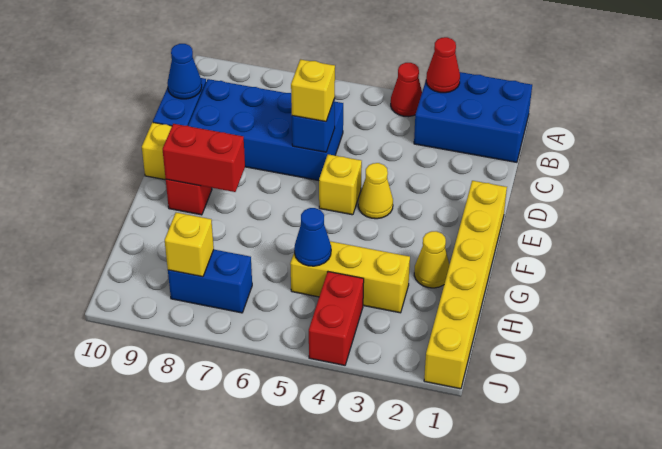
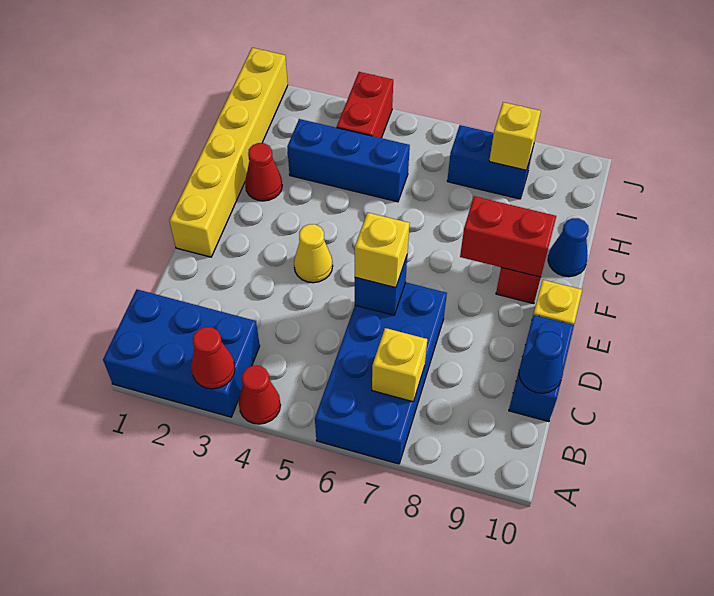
blue 2x4 brick [188,79,343,180] -> blue 2x4 brick turned to [315,282,447,464]
yellow 1x1 brick [319,154,362,215] -> yellow 1x1 brick moved to [372,328,427,402]
yellow 1x1 cone [414,231,449,288] -> red 1x1 cone [245,143,282,201]
yellow 1x3 brick [290,241,410,313] -> blue 1x3 brick [287,119,410,202]
blue 1x1 cone [294,208,331,266] -> blue 1x1 cone moved to [548,218,589,277]

